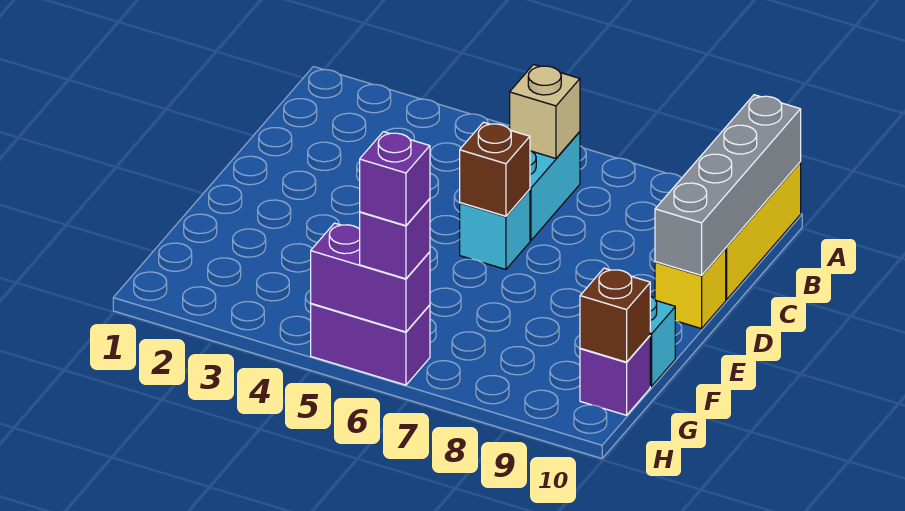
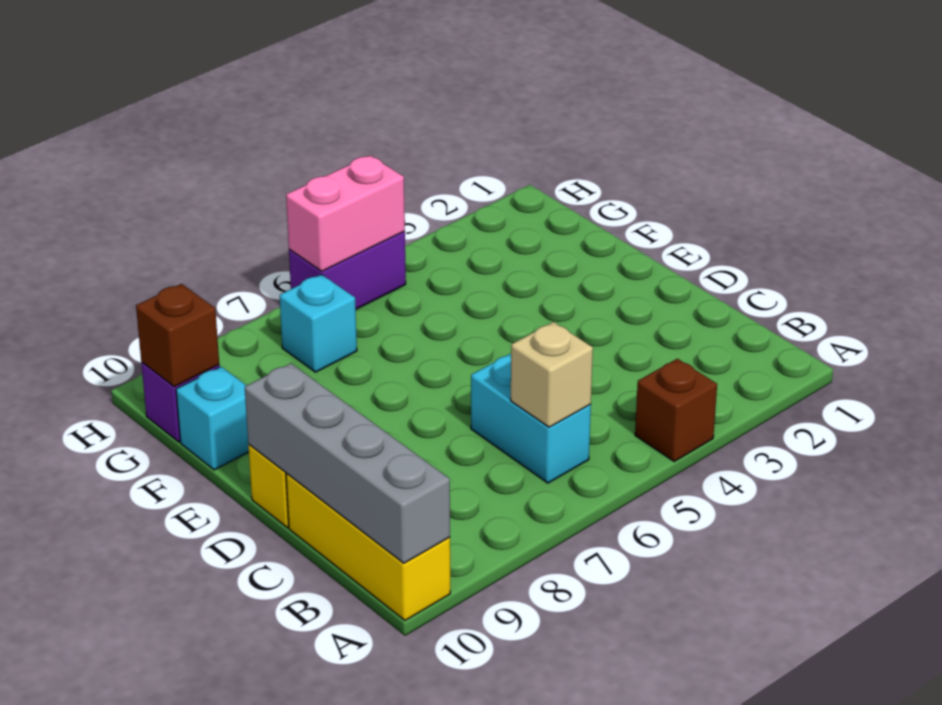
cyan 1x1 brick [460,189,530,269] -> cyan 1x1 brick moved to [280,274,357,372]
brown 1x1 brick [460,122,530,216] -> brown 1x1 brick moved to [635,359,717,461]
purple 1x2 brick [311,223,430,332] -> pink 1x2 brick [286,156,405,271]
purple 1x1 brick [360,199,430,279] -> none
purple 1x1 brick [360,132,430,226] -> none

